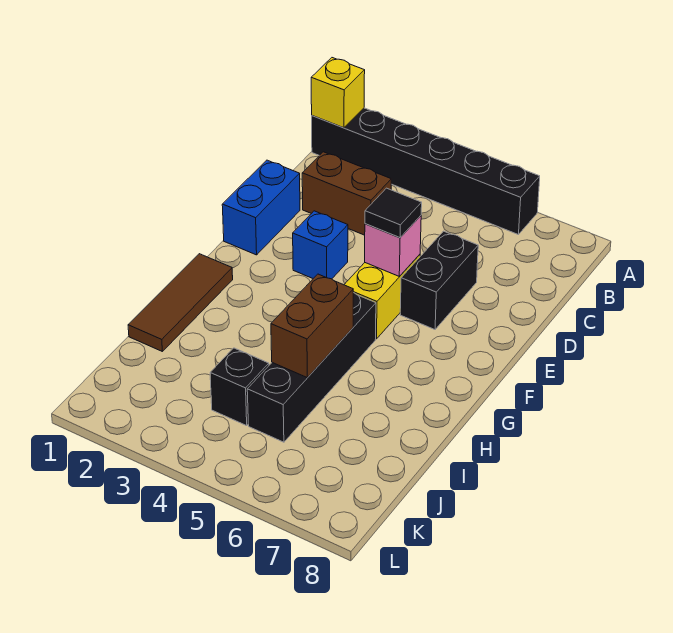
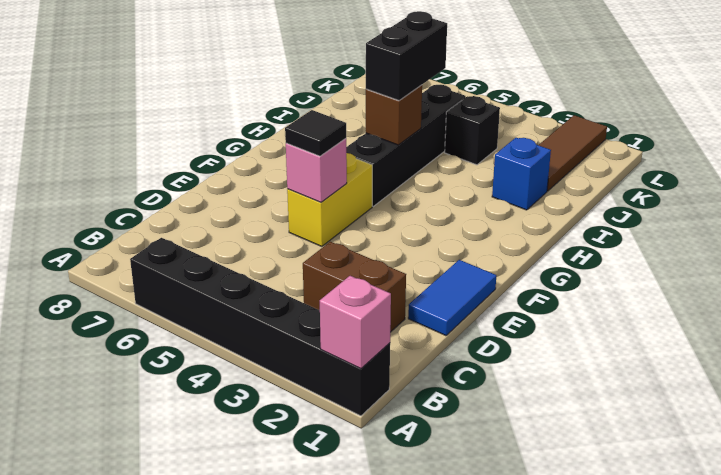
yellow 1x1 brick [311,58,365,128] -> pink 1x1 brick [320,276,391,369]
blue 1x2 brick [222,160,300,255] -> blue 1x2 tile [408,260,496,336]
black 1x2 brick [400,231,478,330] -> black 1x2 brick moved to [366,11,447,100]
blue 1x1 brick [293,211,348,279] -> blue 1x1 brick moved to [492,138,551,210]
brown 1x3 tile [128,254,233,351] -> brown 1x3 tile moved to [539,115,607,191]
brown 1x2 brick [271,274,353,378] -> brown 1x1 brick [366,85,422,145]

